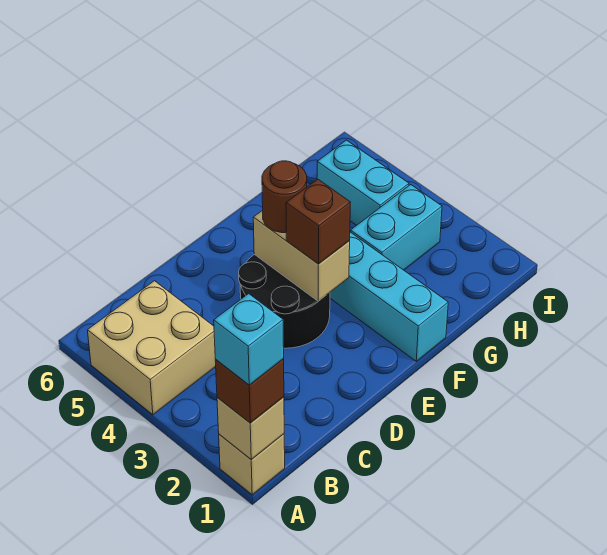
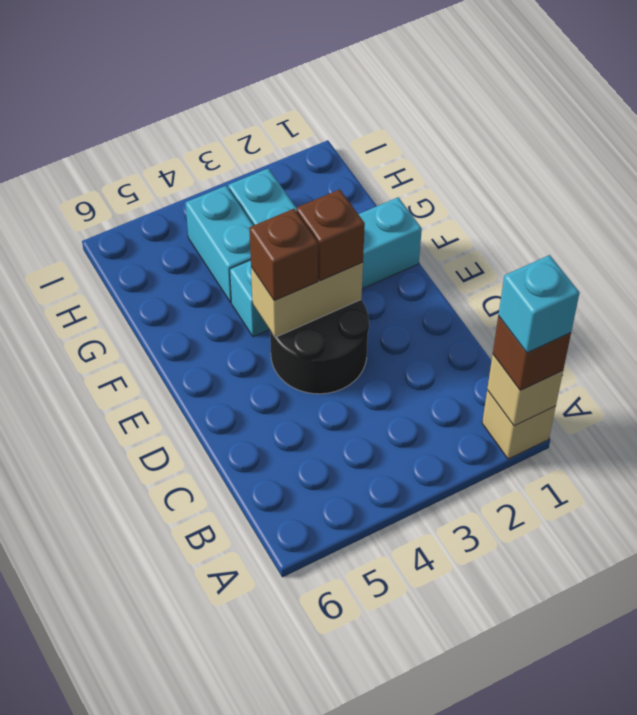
tan 2x2 brick [88,281,216,415] -> none
brown 1x1 round brick [262,161,307,233] -> brown 1x1 brick [249,209,318,300]
cyan 1x2 brick [317,140,409,225] -> cyan 1x2 brick turned to [185,186,253,302]

